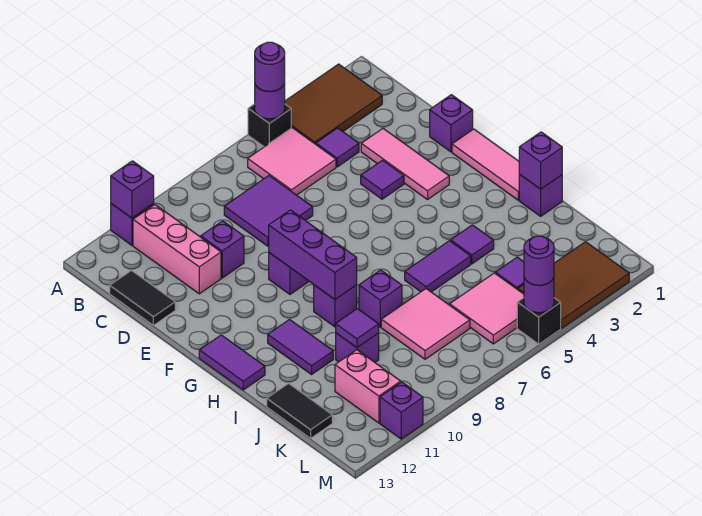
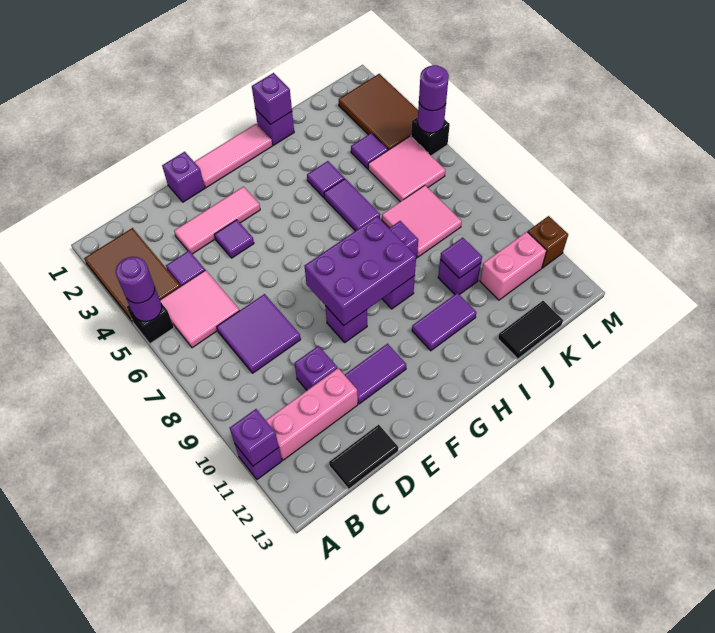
purple 1x3 brick [269,210,357,299] -> purple 2x3 brick [305,217,416,325]
purple 1x2 tile [199,335,265,390] -> purple 1x2 tile moved to [345,344,406,404]
purple 1x1 brick [380,382,423,439] -> brown 1x1 brick [528,216,568,268]

